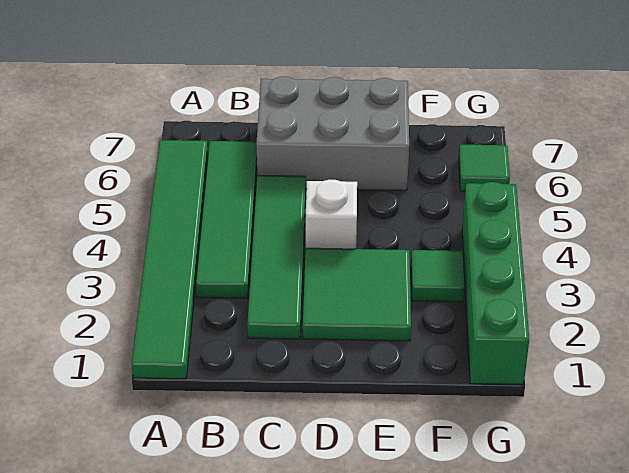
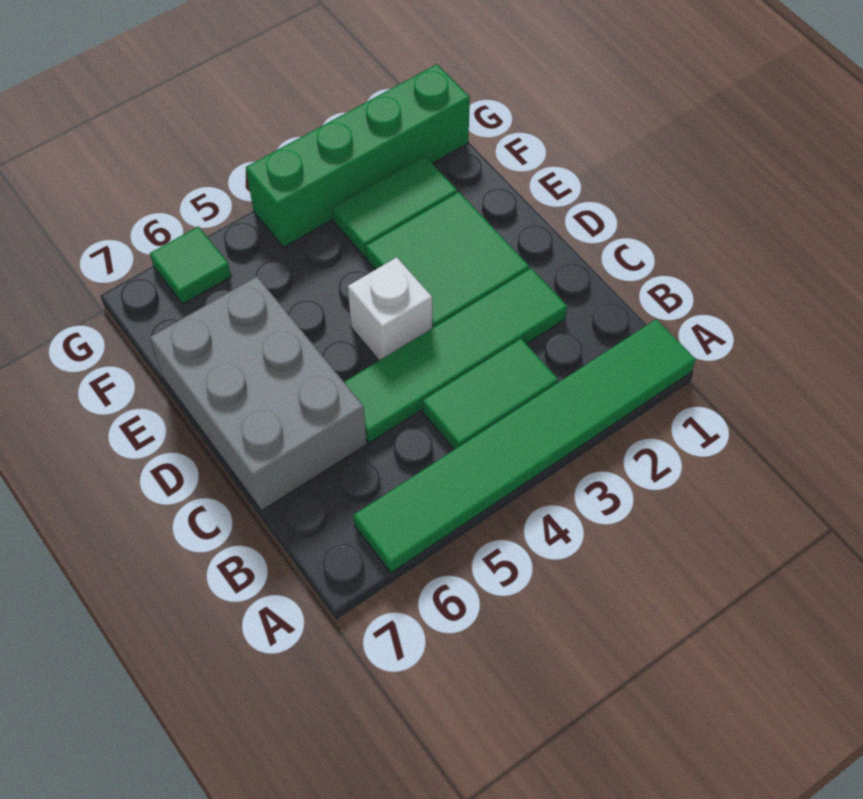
green 1x4 tile [196,141,257,298] -> green 1x2 tile [423,339,558,450]
green 1x1 tile [411,250,465,302] -> green 1x2 tile [332,156,457,257]

